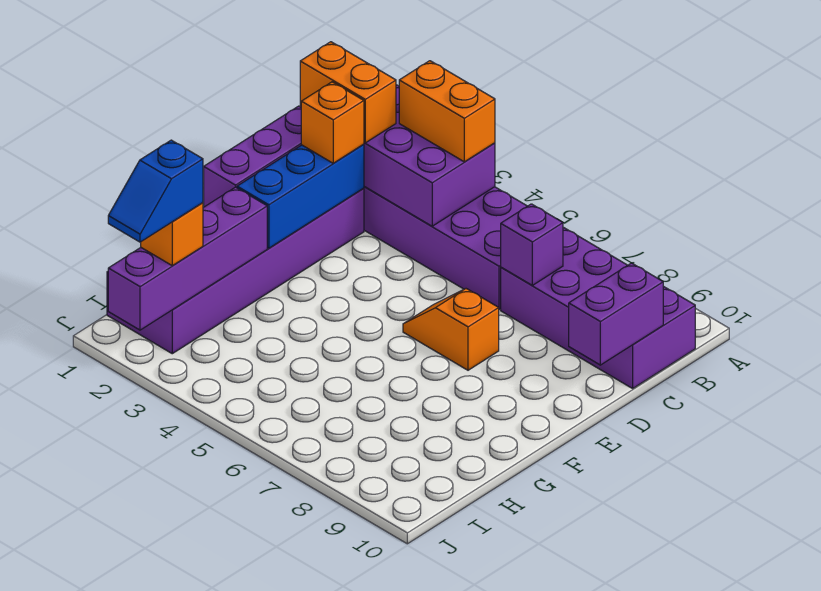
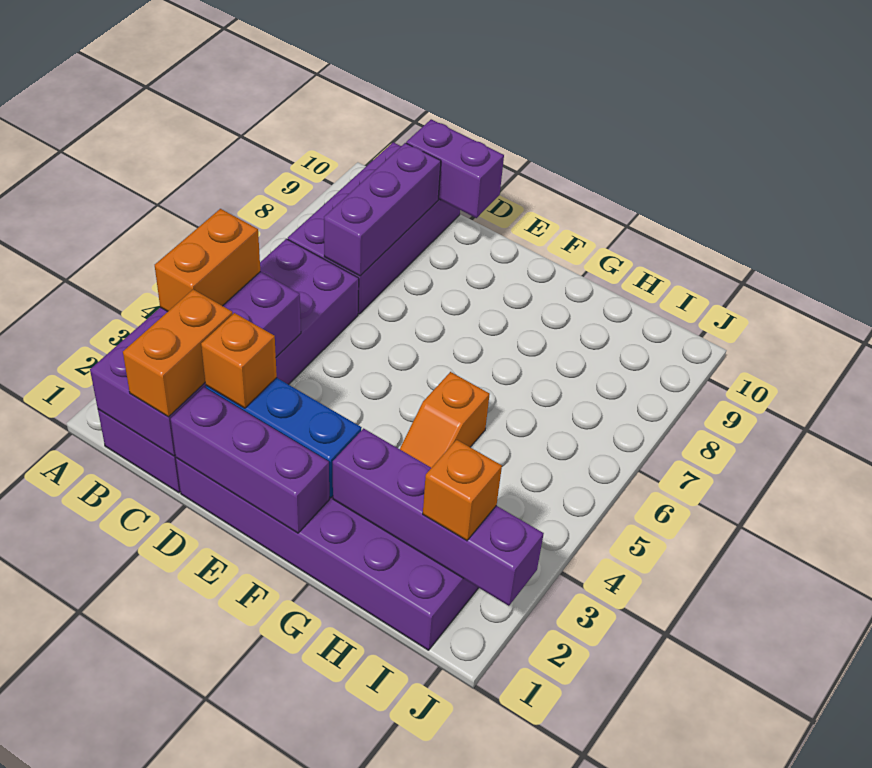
purple 1x1 brick [501,204,563,285] -> purple 1x3 brick [324,143,441,276]
orange 1x2 slope [403,289,499,370] -> orange 1x2 slope moved to [400,372,490,468]
blue 1x2 slope [108,140,203,242] -> none

